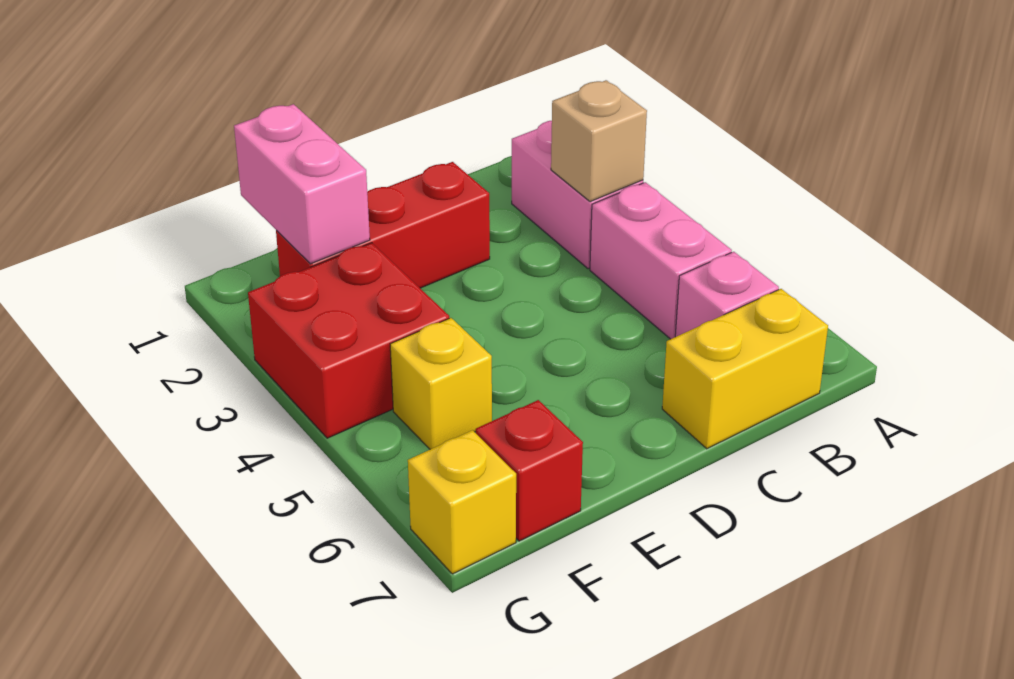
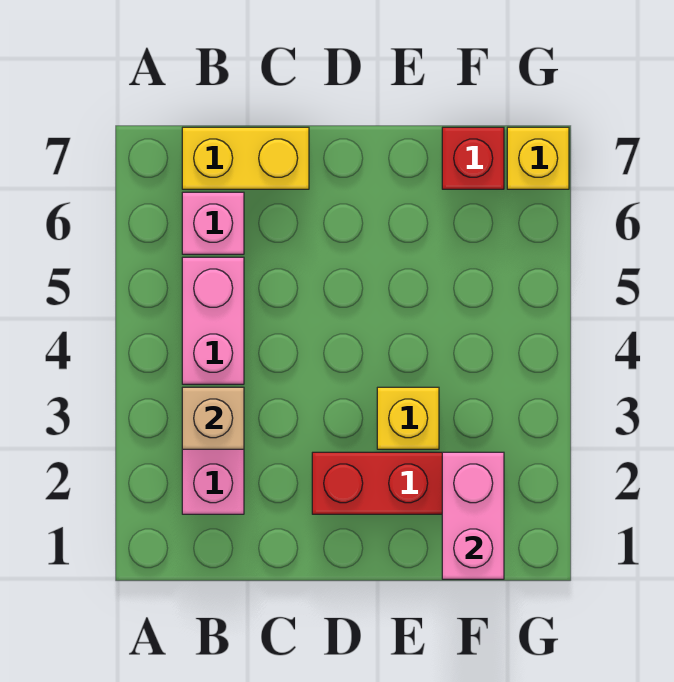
red 2x2 brick [248,243,449,438] -> none
yellow 1x1 brick [390,318,492,449] -> yellow 1x1 brick moved to [377,387,439,449]

